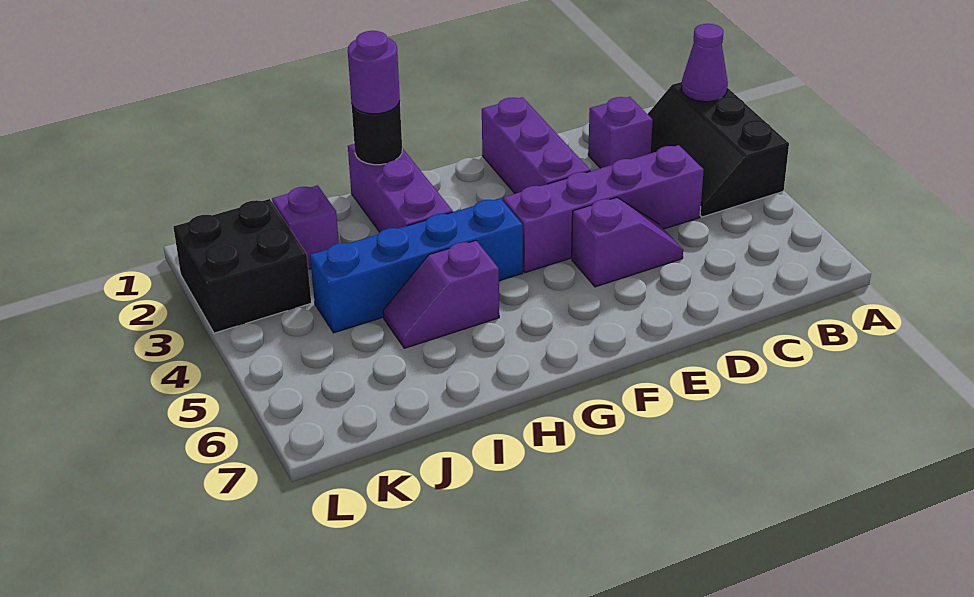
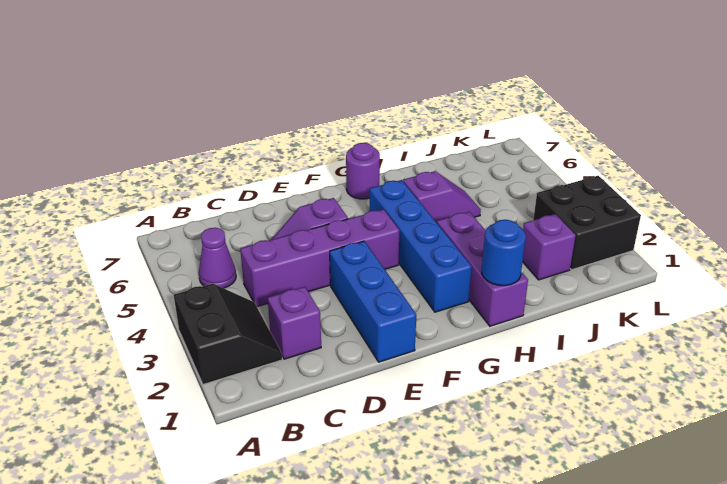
black 2x3 slope [648,82,789,217] -> black 2x2 slope [174,284,282,385]
purple 1x1 cone [682,24,728,102] -> purple 1x1 cone moved to [199,228,236,288]
purple 1x3 brick [482,97,590,194] -> blue 1x3 brick [330,241,416,362]
blue 1x4 brick [310,198,523,333] -> blue 1x4 brick turned to [369,180,472,312]
black 1x1 round brick [352,101,402,165] -> blue 1x1 round brick [482,220,526,286]
purple 1x1 round brick [348,31,400,114] -> purple 1x1 round brick moved to [346,143,380,199]

